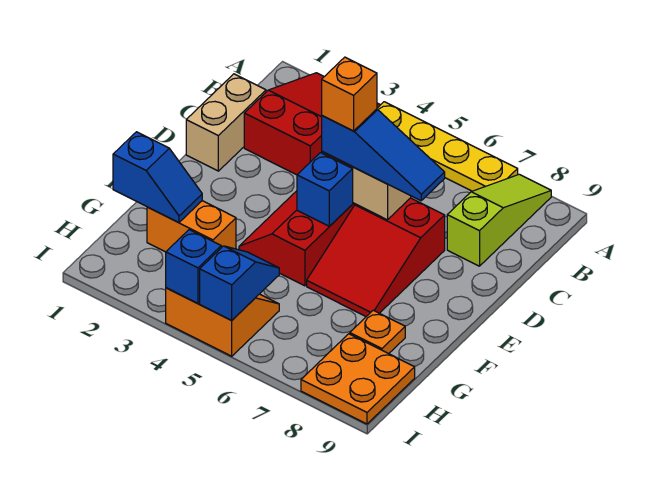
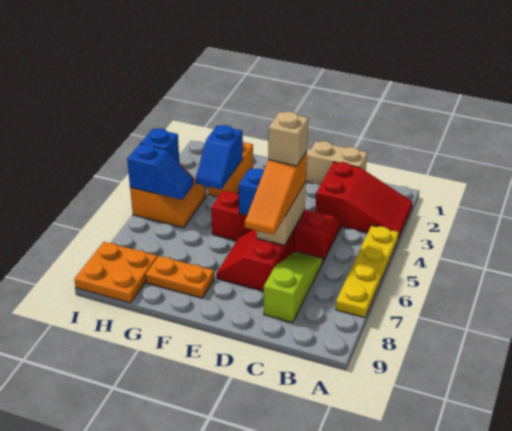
lime 1x3 slope [447,174,551,266] -> lime 1x3 slope turned to [264,251,323,322]
blue 1x3 slope [322,109,445,201] -> orange 1x3 slope [245,151,307,235]
orange 1x1 brick [322,57,377,131] -> tan 1x1 brick [268,112,308,166]
red 2x3 slope [307,198,445,316] -> red 2x2 slope [216,229,295,291]
blue 1x2 slope [113,132,202,223] -> blue 1x2 slope moved to [196,125,243,189]
orange 1x1 plate [350,310,405,354] -> orange 1x2 plate [146,256,214,298]

